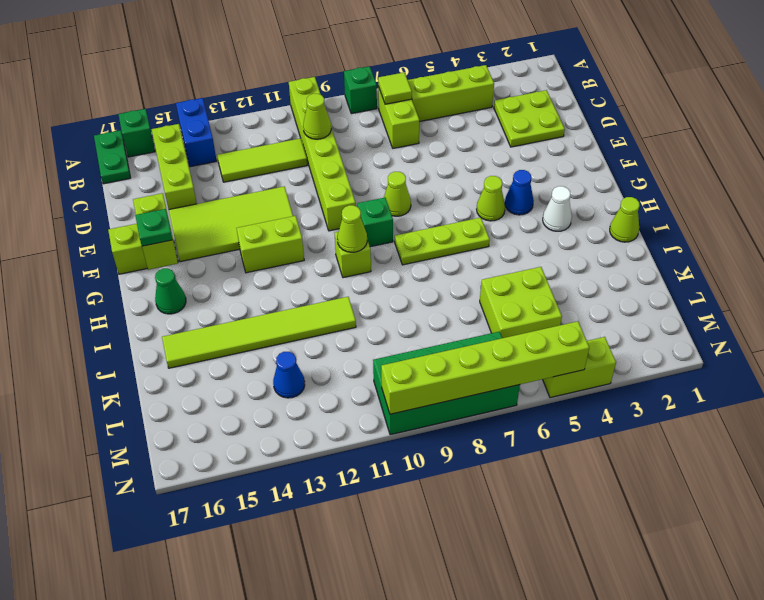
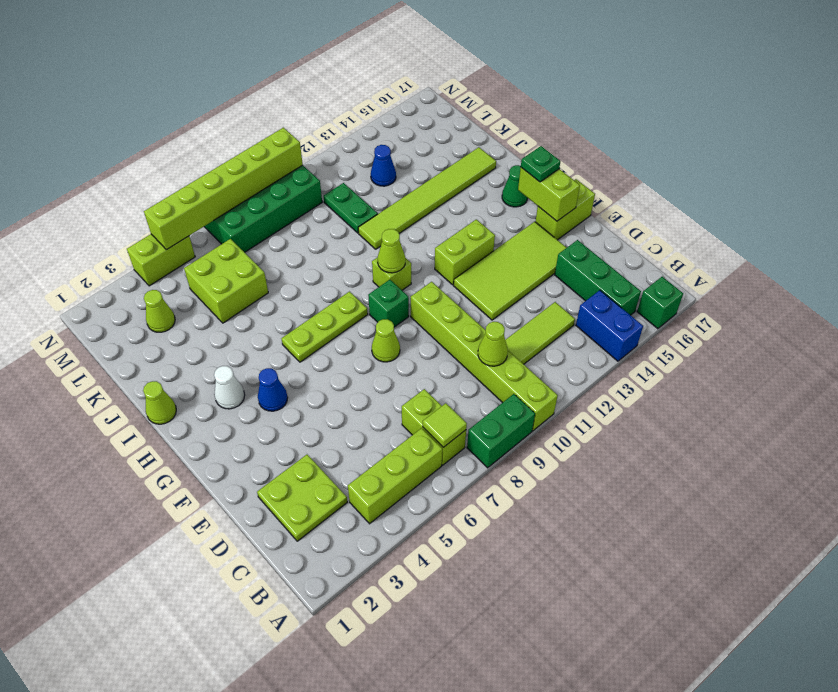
green 1x1 brick [344,66,377,114] -> green 1x2 brick [467,394,535,468]
green 1x2 plate [94,130,130,184] -> green 1x2 plate moved to [324,183,378,233]
lime 1x3 brick [152,124,197,209] -> green 1x3 brick [555,240,641,315]
lime 1x1 cone [477,176,505,221] -> lime 1x1 cone moved to [144,290,175,332]

